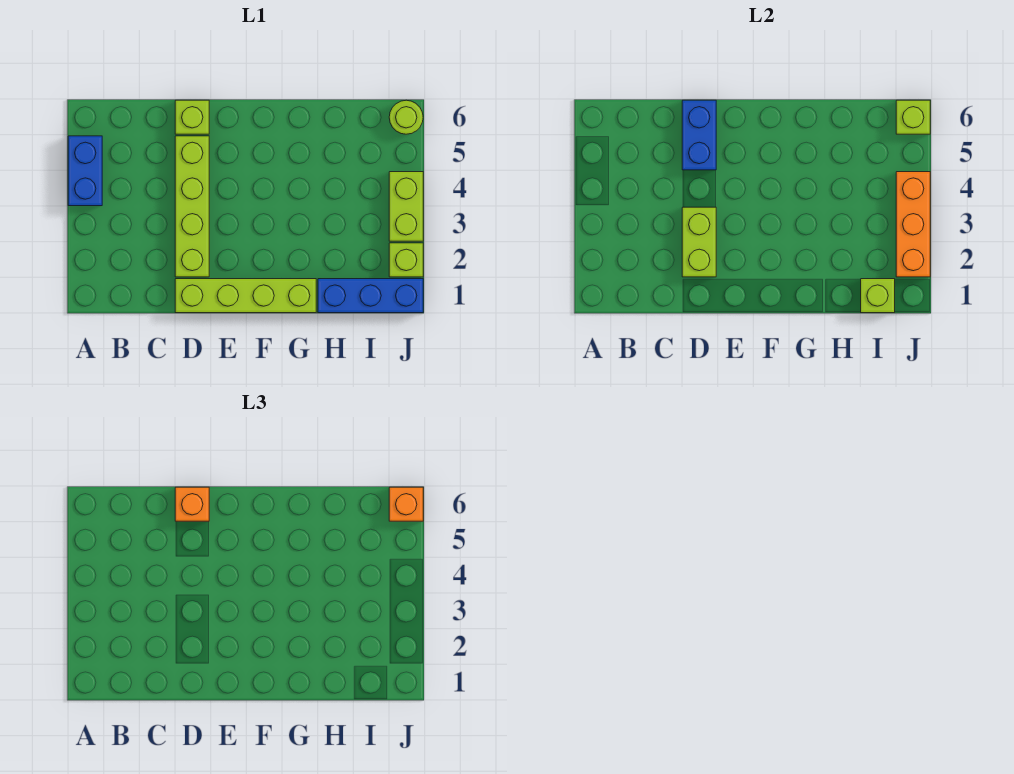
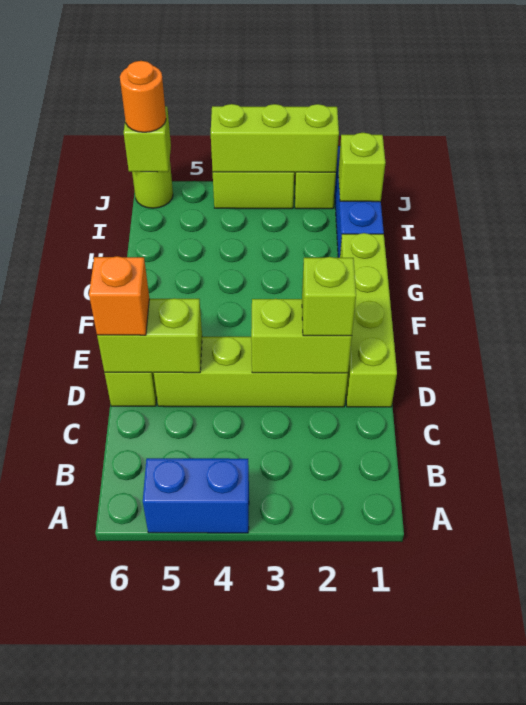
none -> lime 1x1 brick [302,257,356,336]
blue 1x2 brick [682,100,716,170] -> lime 1x2 brick [97,298,202,373]
orange 1x3 brick [896,172,930,277] -> lime 1x3 brick [211,104,339,172]
orange 1x1 brick [389,487,423,521] -> orange 1x1 round brick [120,61,166,132]

